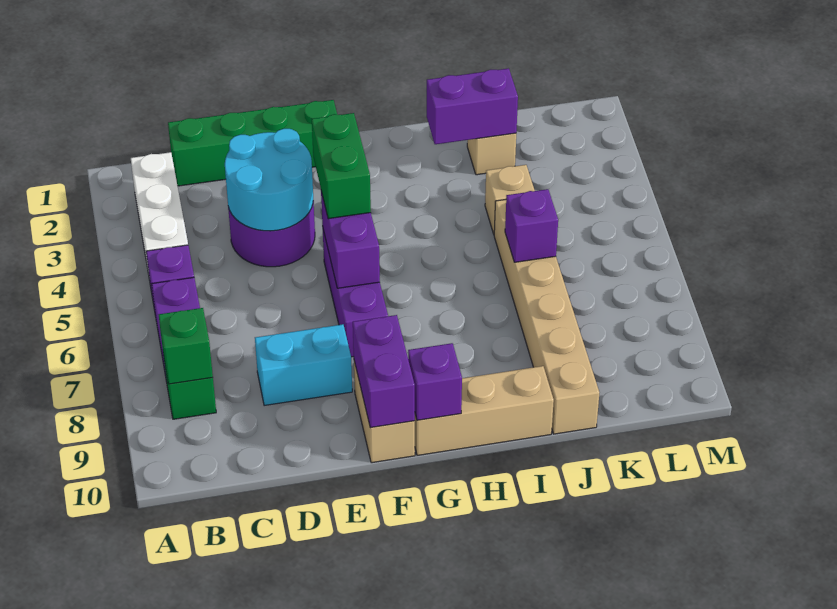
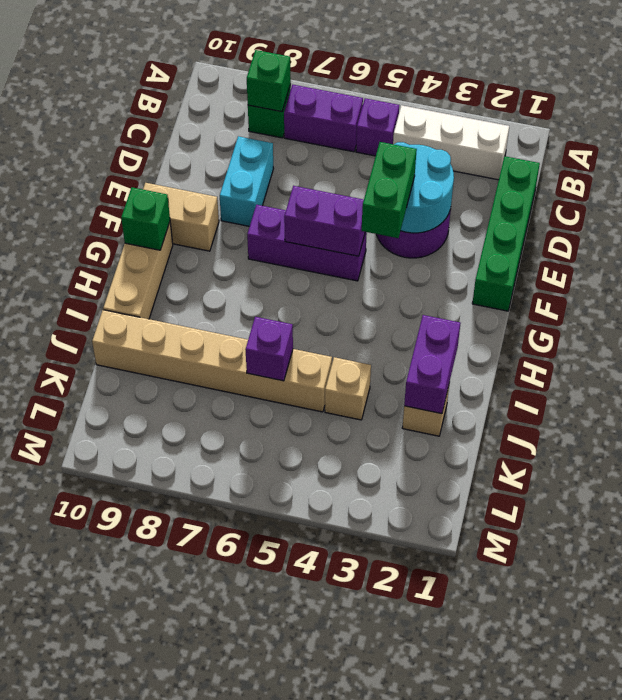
green 1x2 brick [312,113,371,219] -> green 1x2 brick turned to [362,142,417,238]
purple 1x2 brick [353,315,415,428] -> none
purple 1x1 brick [408,343,462,420] -> green 1x1 brick [121,187,170,250]

